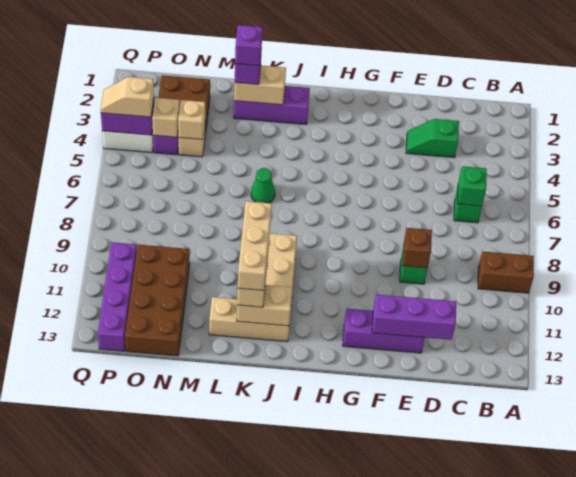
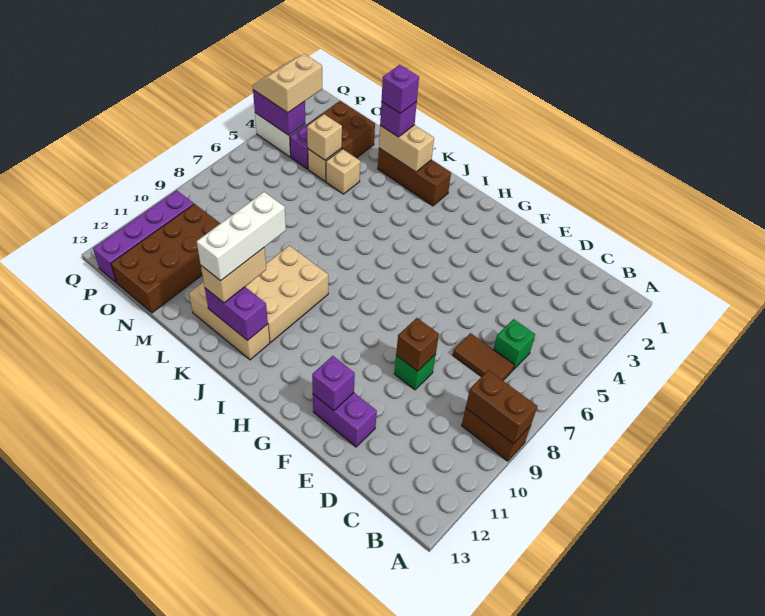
none -> brown 1x2 brick [466,370,537,444]
green 1x1 brick [458,166,487,206] -> none
none -> brown 1x2 tile [453,333,514,380]
green 1x2 slope [406,119,459,158] -> none
purple 1x3 brick [372,294,456,340] -> purple 1x1 brick [312,356,355,410]
purple 1x3 brick [343,309,425,353] -> purple 1x2 brick [313,393,377,447]
purple 1x3 brick [234,86,310,124] -> brown 1x3 brick [378,148,451,206]
tan 1x2 brick [237,285,293,326] -> purple 1x2 brick [205,287,268,340]
green 1x1 cone [251,168,275,203] -> none
tan 1x3 brick [238,201,272,291] -> white 1x3 brick [197,192,286,281]
tan 1x1 brick [152,98,180,137] -> tan 1x1 brick moved to [326,149,360,194]
tan 1x2 slope [101,77,154,117] -> tan 2x2 slope [253,54,322,113]

